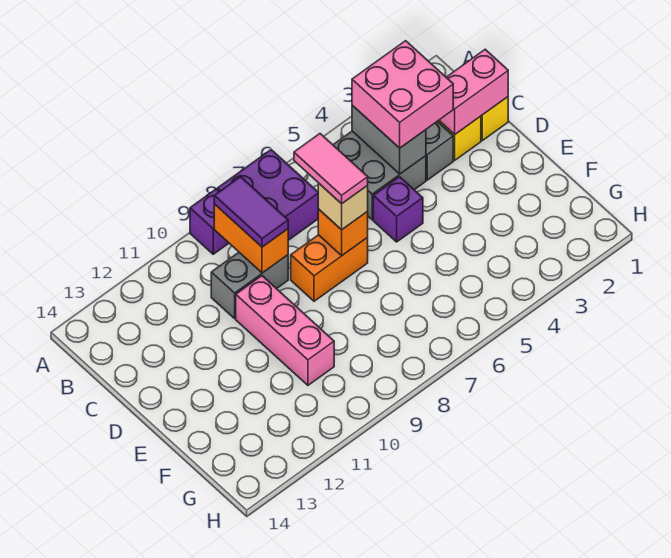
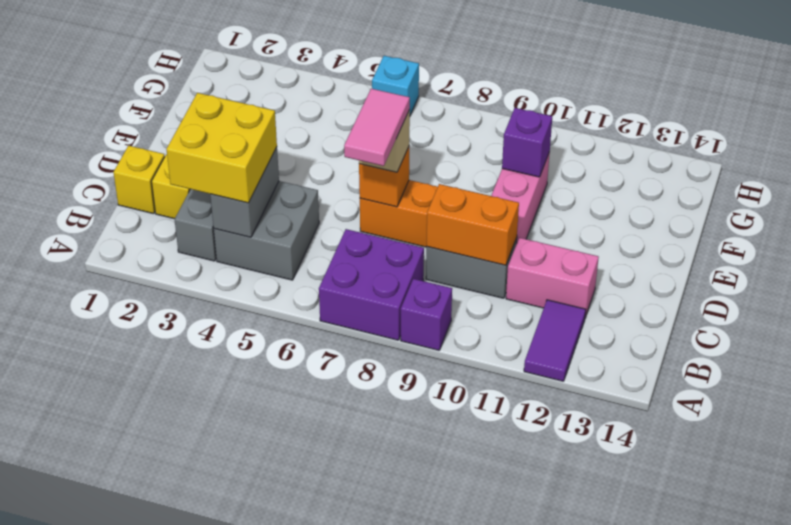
pink 2x2 brick [352,41,453,148] -> yellow 2x2 brick [166,93,277,203]
orange 1x2 brick [214,204,288,273] -> orange 1x2 brick turned to [426,184,519,265]
purple 1x2 tile [214,177,288,247] -> purple 1x2 tile moved to [524,300,586,381]
pink 1x2 brick [439,49,508,134] -> pink 1x2 brick moved to [506,238,599,317]
purple 1x1 brick [373,177,423,242] -> purple 1x1 brick moved to [502,108,552,177]
none -> cyan 1x1 brick [372,56,419,115]

